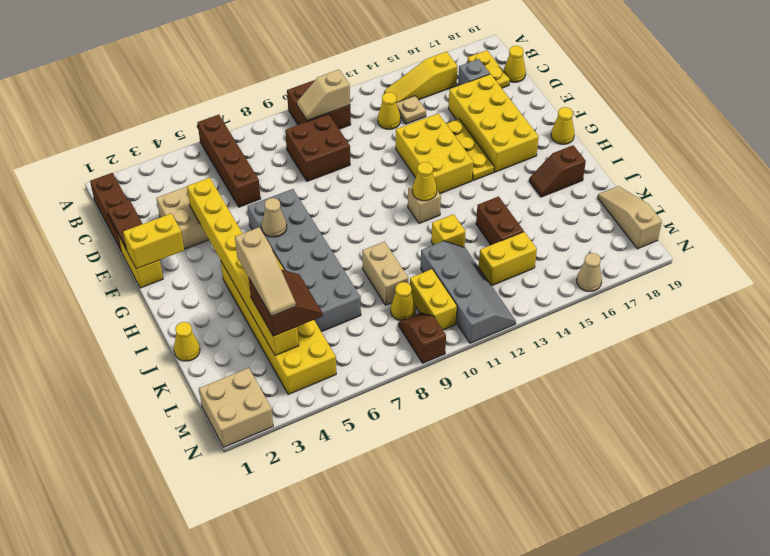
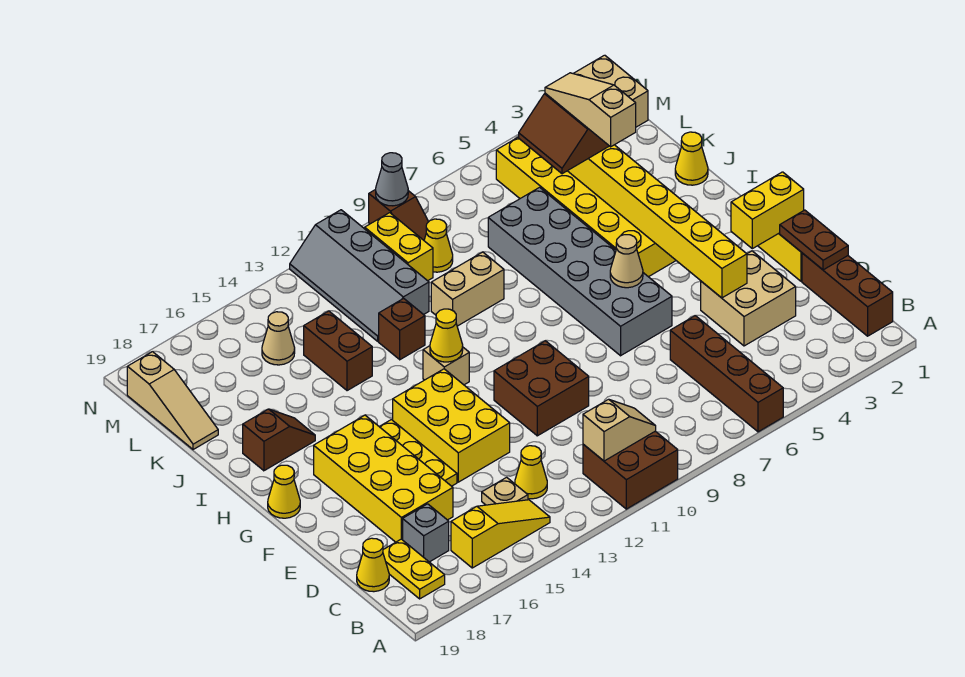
brown 2x2 brick [285,114,350,181] -> brown 2x2 brick moved to [494,341,589,436]
tan 1x2 brick [362,242,408,305] -> tan 1x2 brick turned to [431,252,504,326]
yellow 1x1 brick [431,214,466,247] -> brown 1x1 brick [379,298,425,360]
yellow 1x2 brick [479,232,537,286] -> none
none -> grey 1x1 cone [376,153,408,206]
tan 1x1 cone [577,253,602,291] -> tan 1x1 cone moved to [262,312,295,365]

